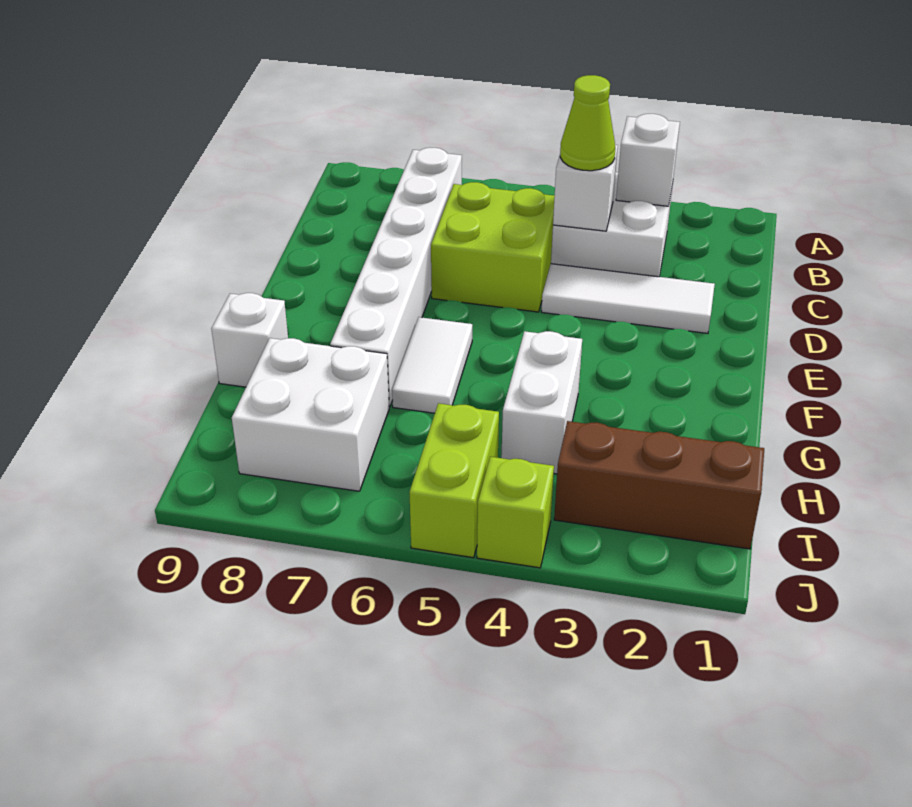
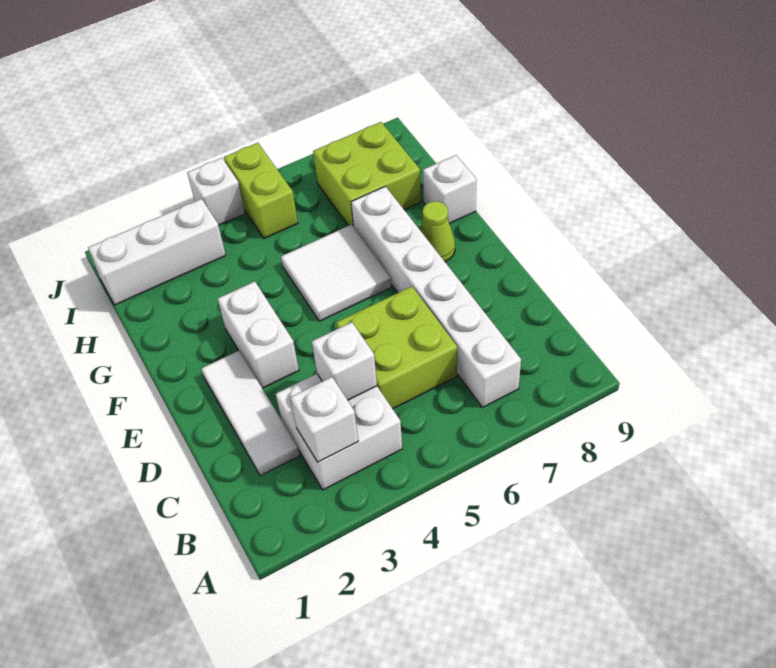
lime 1x1 cone [560,75,615,171] -> lime 1x1 cone moved to [420,201,455,262]
white 1x3 tile [541,264,715,333] -> white 1x3 tile turned to [201,351,299,476]
white 1x2 tile [392,317,472,413] -> white 2x2 tile [281,225,391,321]
white 1x2 brick [501,331,582,474] -> white 1x2 brick moved to [218,282,299,388]
white 2x2 brick [232,338,389,491] -> lime 2x2 brick [313,122,421,227]
brown 1x3 brick [554,421,764,549] -> white 1x3 brick [88,199,226,305]
lime 1x1 brick [477,457,554,568] -> white 1x1 brick [187,158,245,225]

